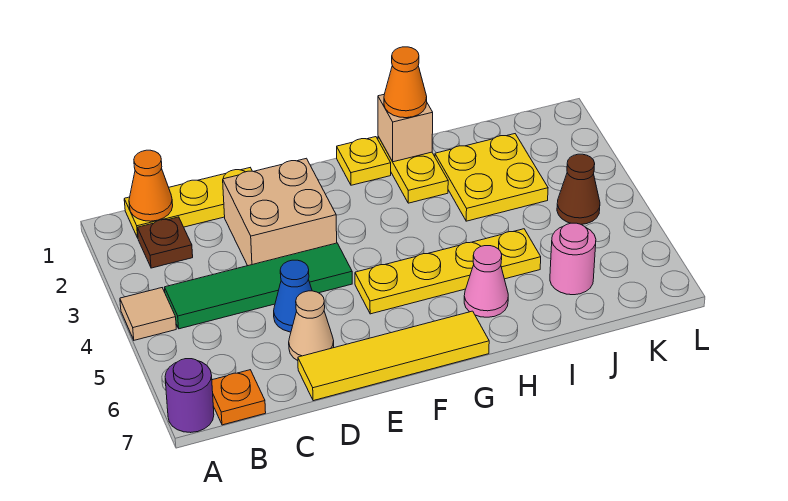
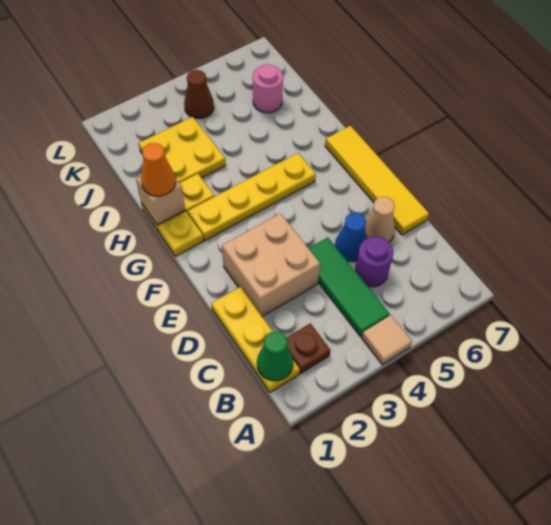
purple 1x1 round brick [165,359,214,433] -> purple 1x1 round brick moved to [355,237,393,287]
orange 1x1 cone [129,150,173,221] -> green 1x1 cone [257,331,293,381]
green 1x4 tile [165,243,352,329] -> green 1x3 tile [308,237,390,336]
orange 1x1 plate [212,370,266,425] -> none
yellow 1x4 plate [355,229,541,314] -> yellow 1x4 plate turned to [188,153,316,240]
pink 1x1 cone [464,246,508,317] -> none

